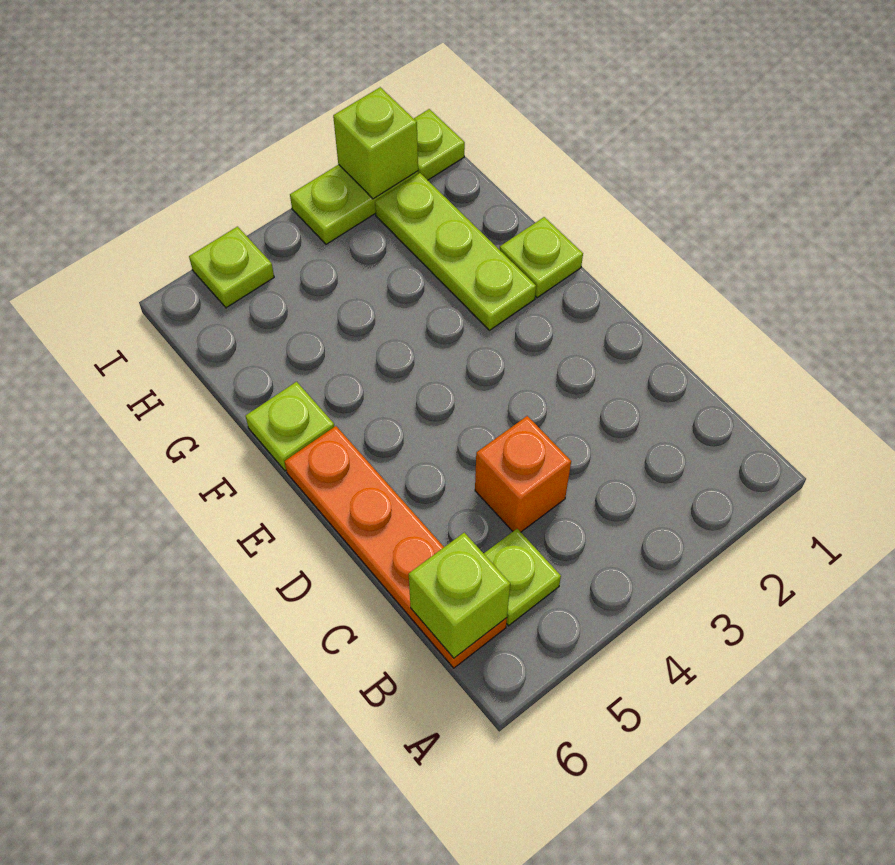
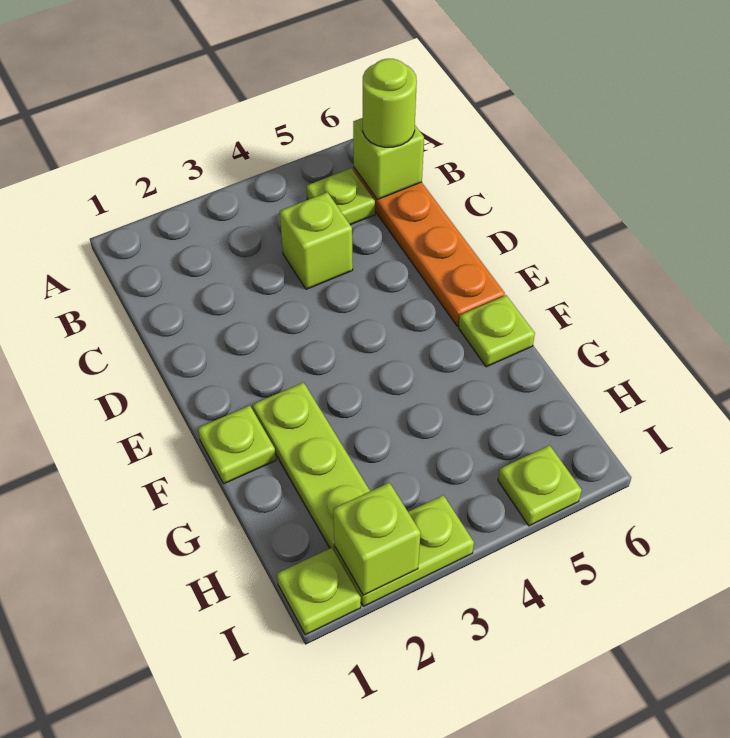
none -> lime 1x1 round brick [363,59,417,147]
orange 1x1 brick [475,416,571,532] -> lime 1x1 brick [280,192,353,289]

